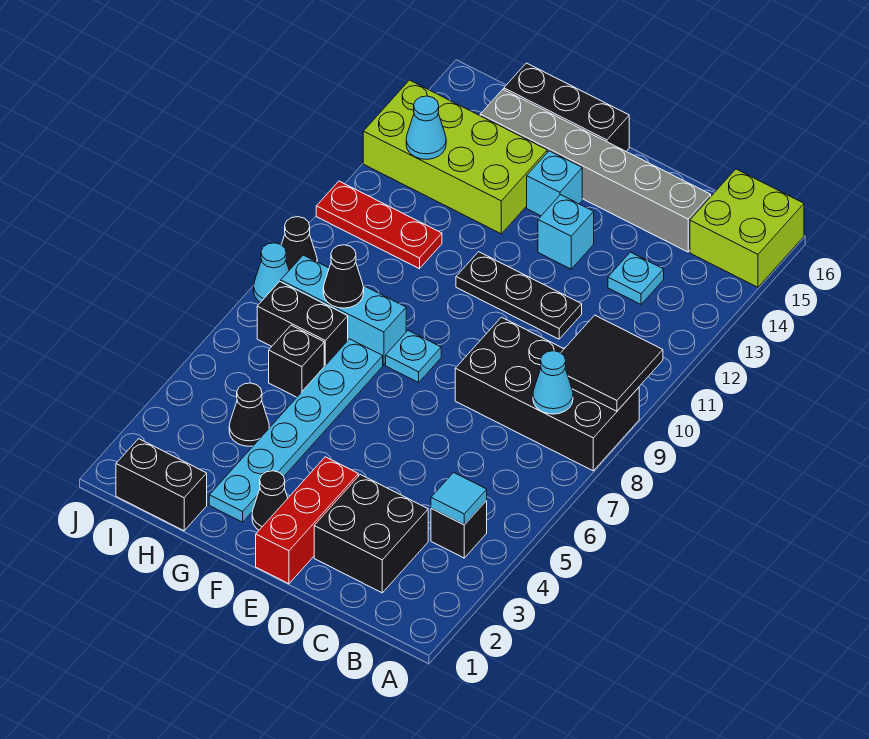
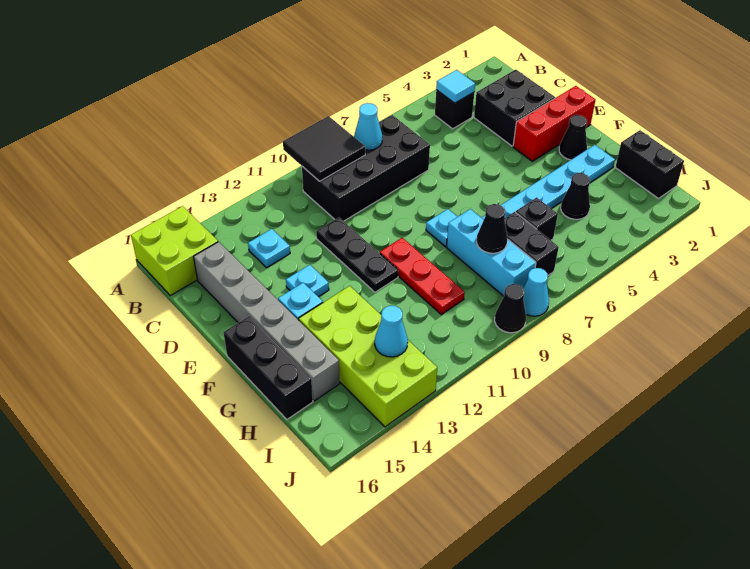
black 2x4 brick [455,317,639,471] -> black 2x4 brick turned to [302,115,430,221]
cyan 1x1 brick [538,195,594,269] -> cyan 1x1 plate [286,265,329,297]
red 1x3 plate [316,181,442,269] -> red 1x3 plate moved to [380,238,465,315]

